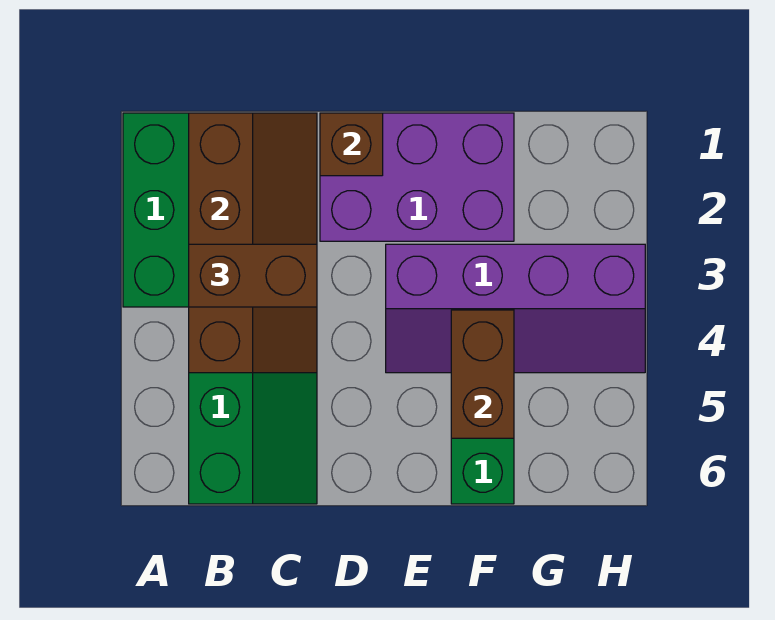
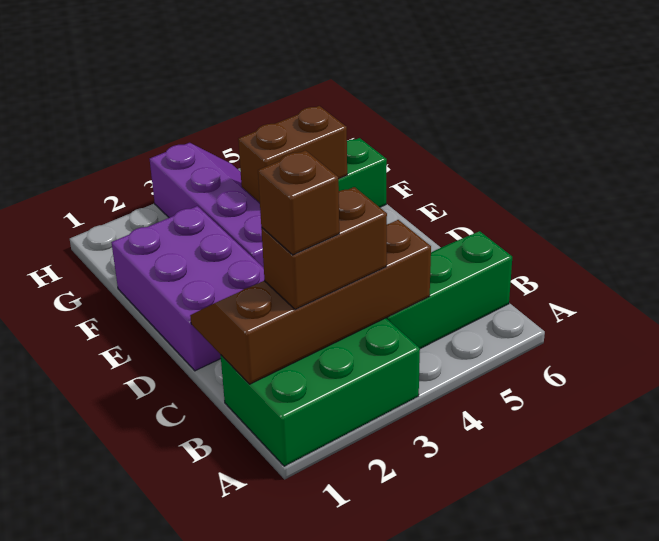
brown 1x2 brick [189,244,317,307] -> brown 1x2 brick turned to [261,187,387,310]
brown 1x1 brick [320,113,383,176] -> brown 1x1 brick moved to [258,150,339,255]

